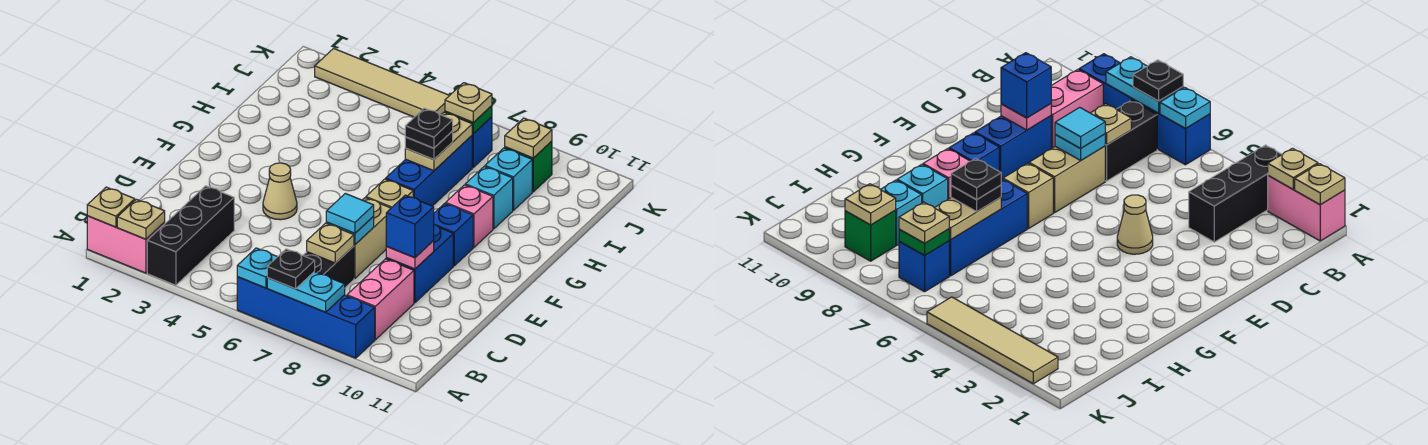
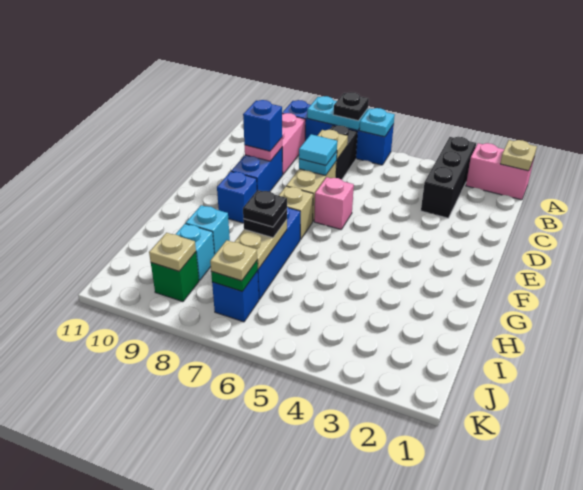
tan 1x1 plate [117,199,165,239] -> none
tan 1x1 cone [263,163,297,220] -> none
pink 1x1 brick [446,185,493,247] -> pink 1x1 brick moved to [314,177,354,229]
tan 1x4 tile [315,48,450,117] -> none

